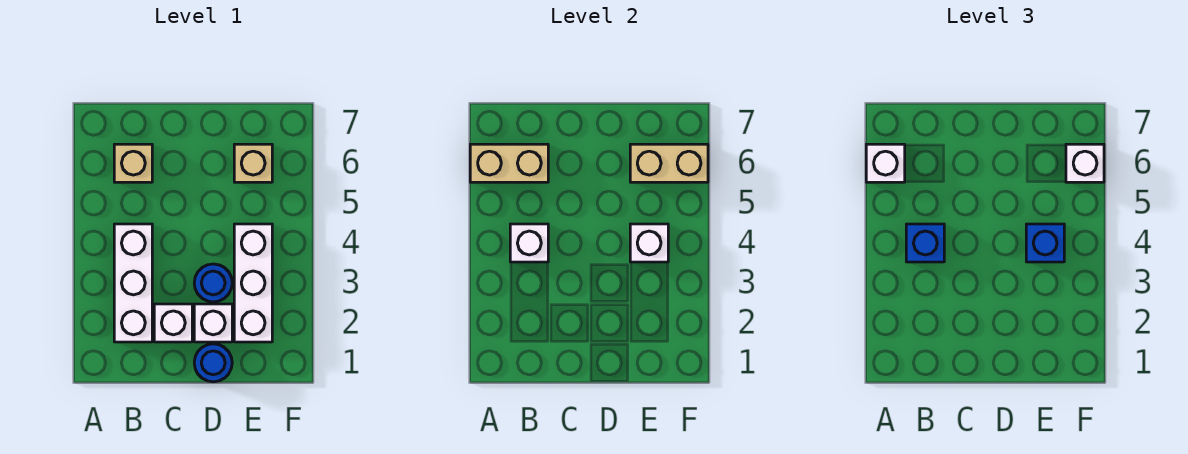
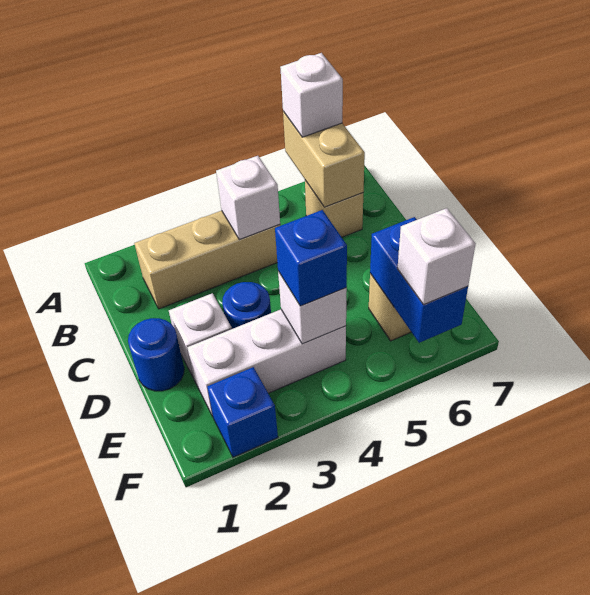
white 1x3 brick [114,224,152,342] -> tan 1x3 brick [134,211,280,309]
blue 1x1 brick [906,224,944,262] -> blue 1x1 brick moved to [207,367,278,457]
white 1x1 brick [154,304,192,342] -> none
tan 1x2 brick [630,144,708,182] -> blue 1x2 brick [370,217,468,343]

